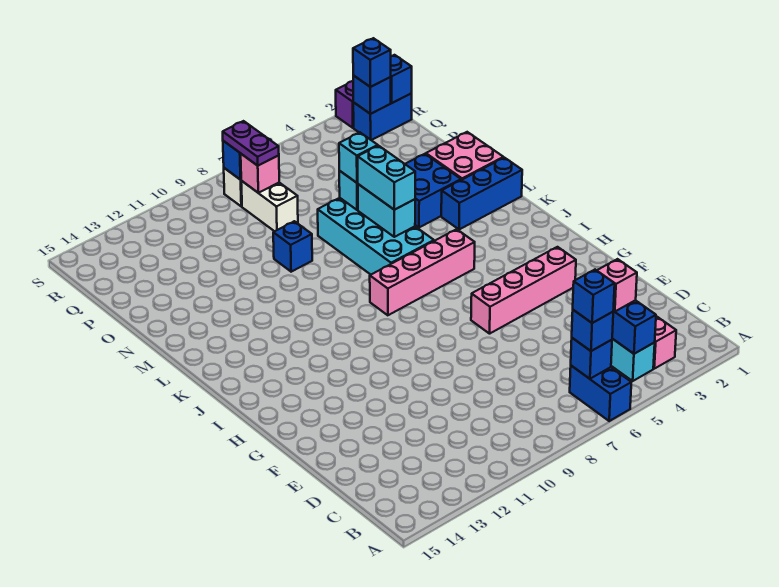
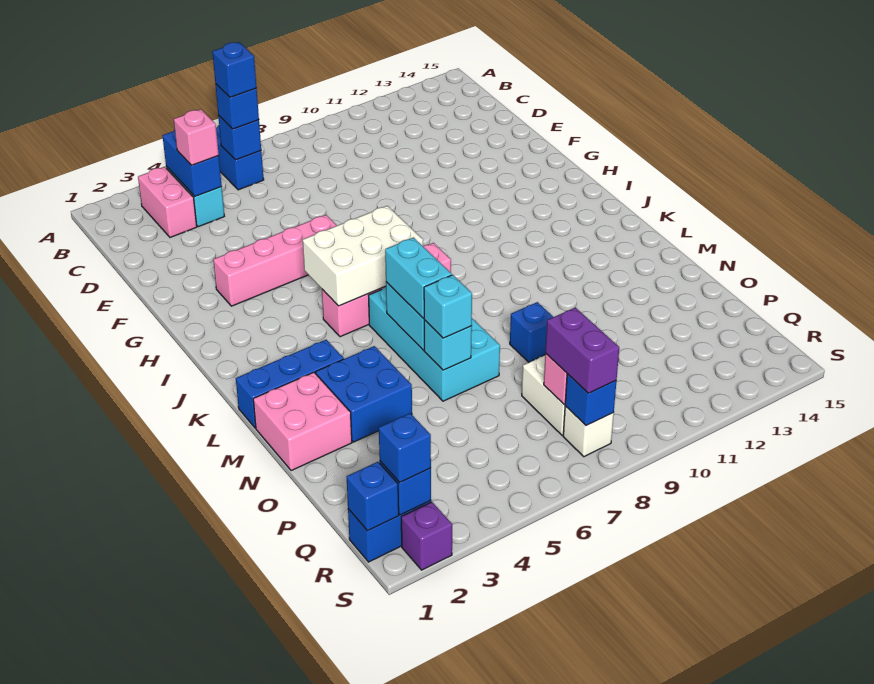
none -> white 2x3 brick [303,206,423,306]
purple 1x2 plate [223,121,279,166] -> purple 1x2 brick [545,307,619,393]

